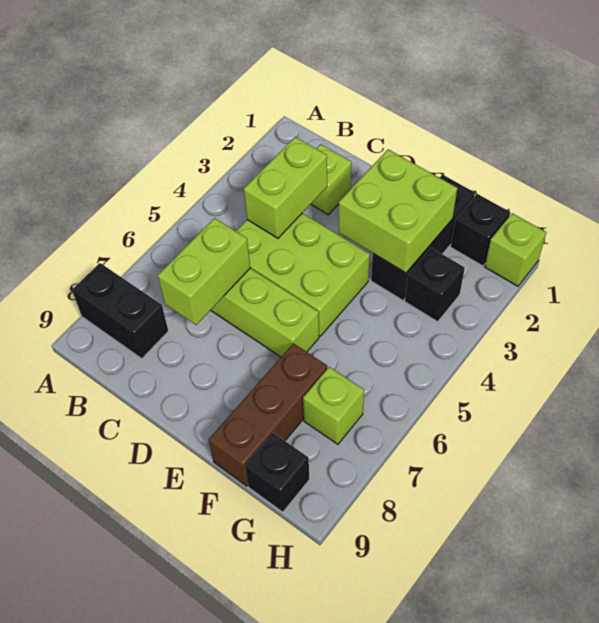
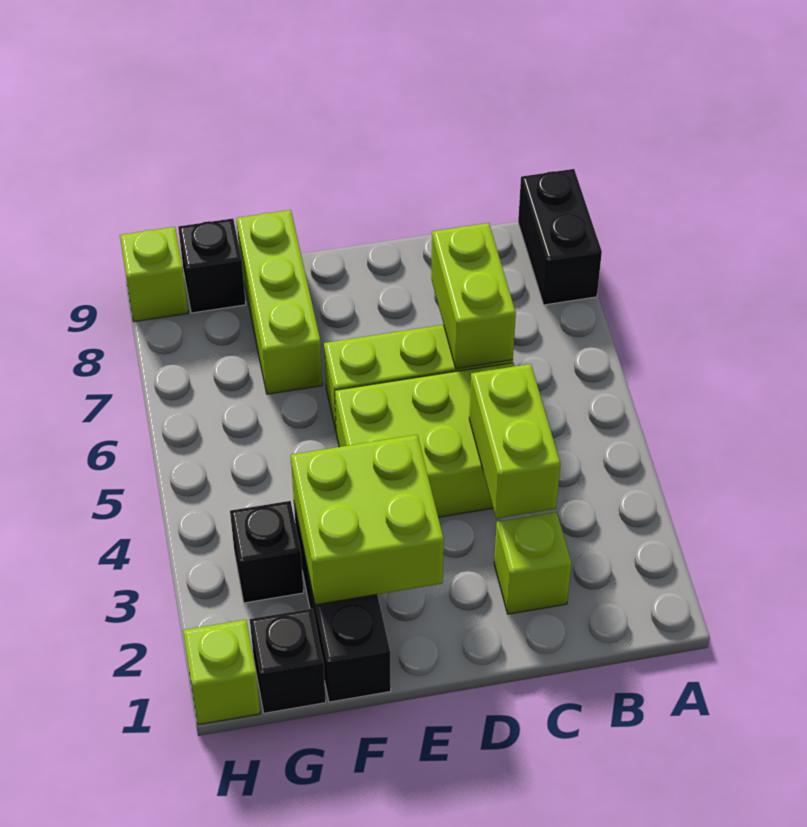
black 1x2 brick [72,263,168,359] -> black 1x2 brick turned to [518,169,602,305]
brown 1x3 brick [209,343,327,486] -> lime 1x3 brick [236,210,323,394]
lime 1x1 brick [303,367,364,444] -> lime 1x1 brick moved to [120,227,188,322]

